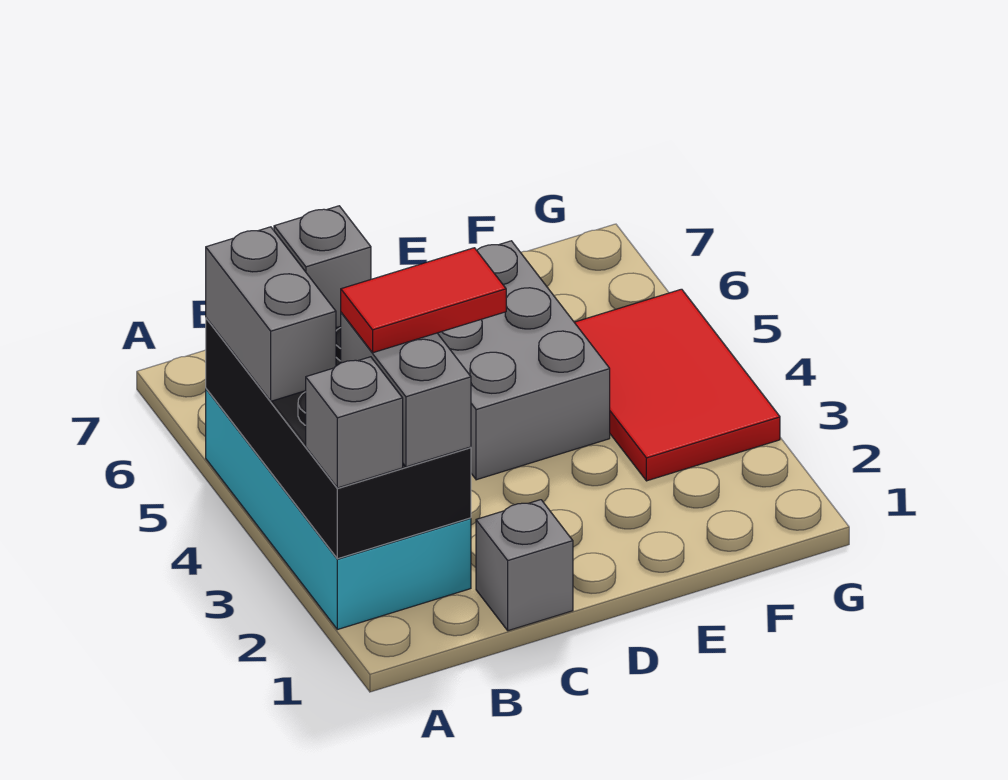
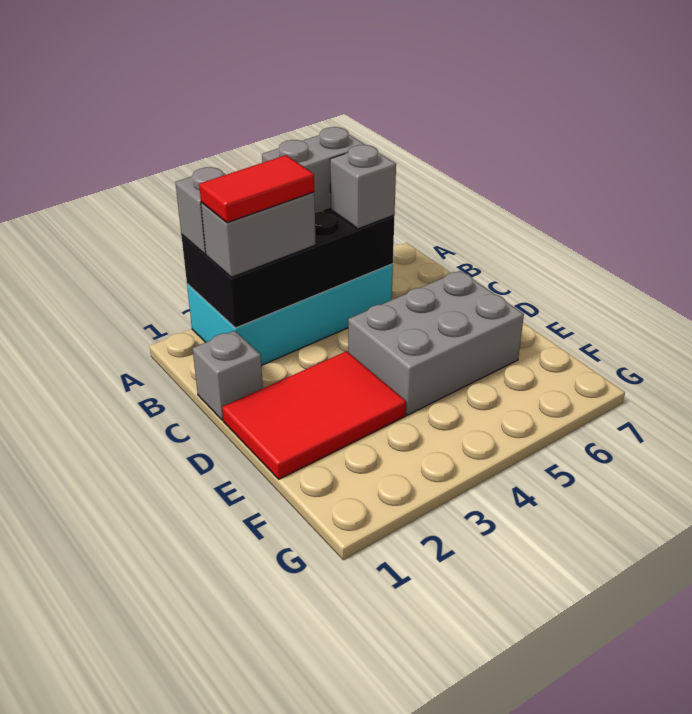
red 1x2 tile [341,248,506,353] -> red 1x2 tile turned to [199,155,314,223]
red 2x3 tile [574,289,780,481] -> red 2x3 tile moved to [222,351,406,479]

